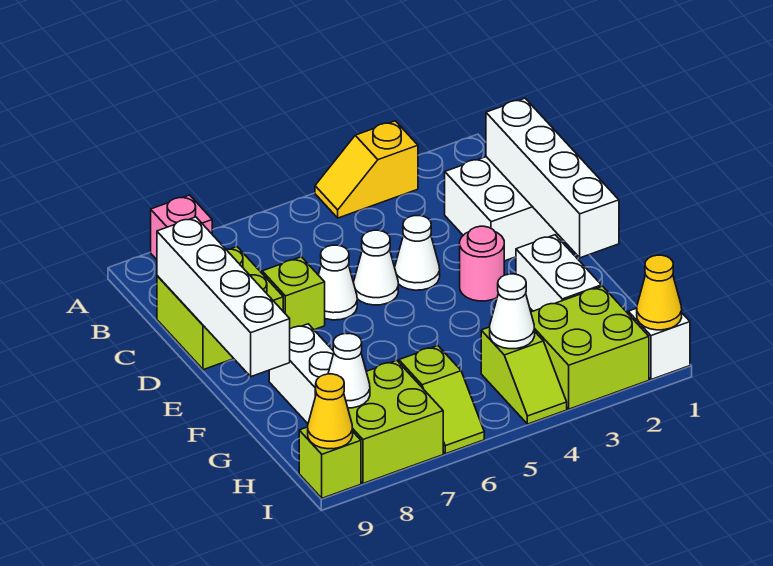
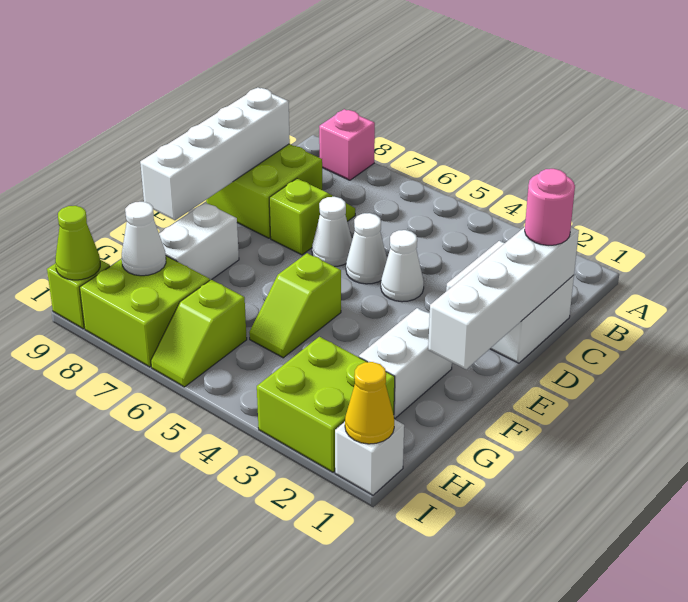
yellow 1x2 slope [315,121,418,218] -> none
pink 1x1 round brick [460,226,504,301] -> pink 1x1 round brick moved to [525,169,575,245]
lime 1x2 slope [481,327,567,424] -> lime 1x2 slope moved to [249,253,341,358]
white 1x1 cone [490,274,535,349] -> none
yellow 1x1 cone [308,374,353,449] -> lime 1x1 cone [55,206,100,280]

